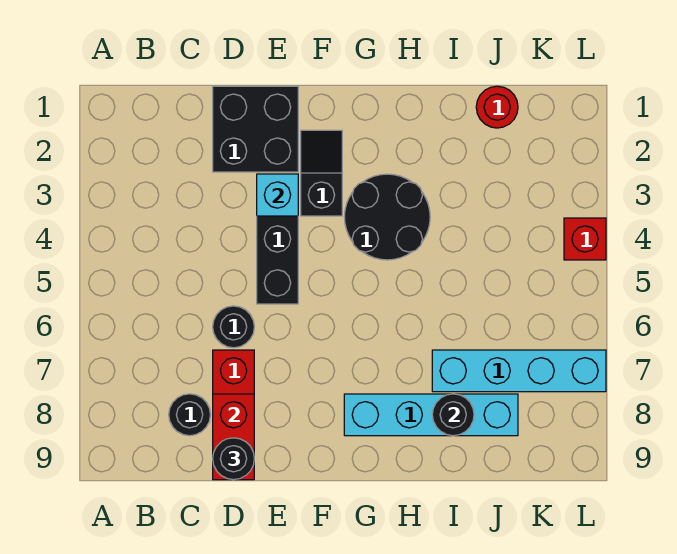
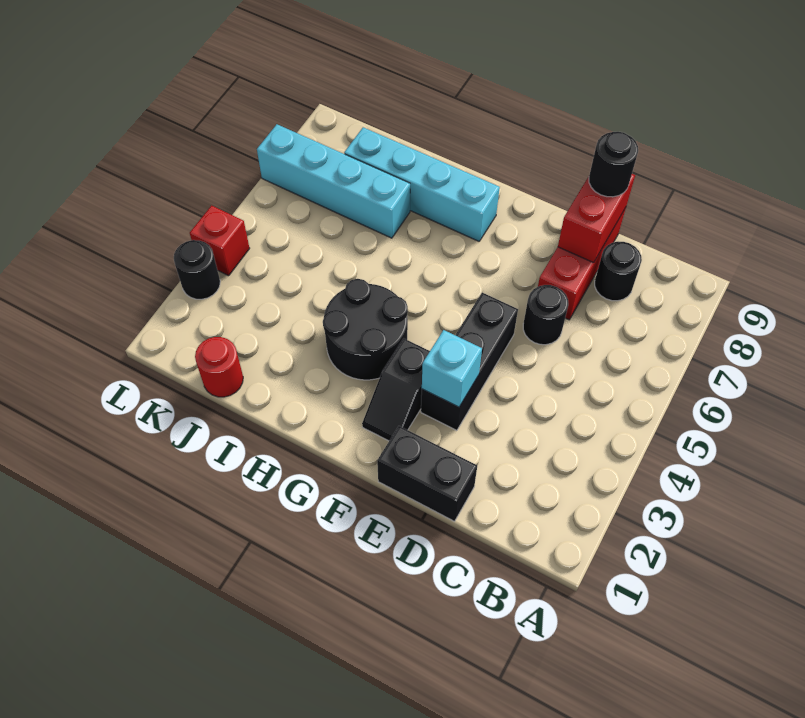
black 2x2 brick [213,86,298,172] -> black 1x2 brick [377,426,477,521]
black 1x1 round brick [432,394,474,436] -> black 1x1 round brick moved to [174,240,220,299]

